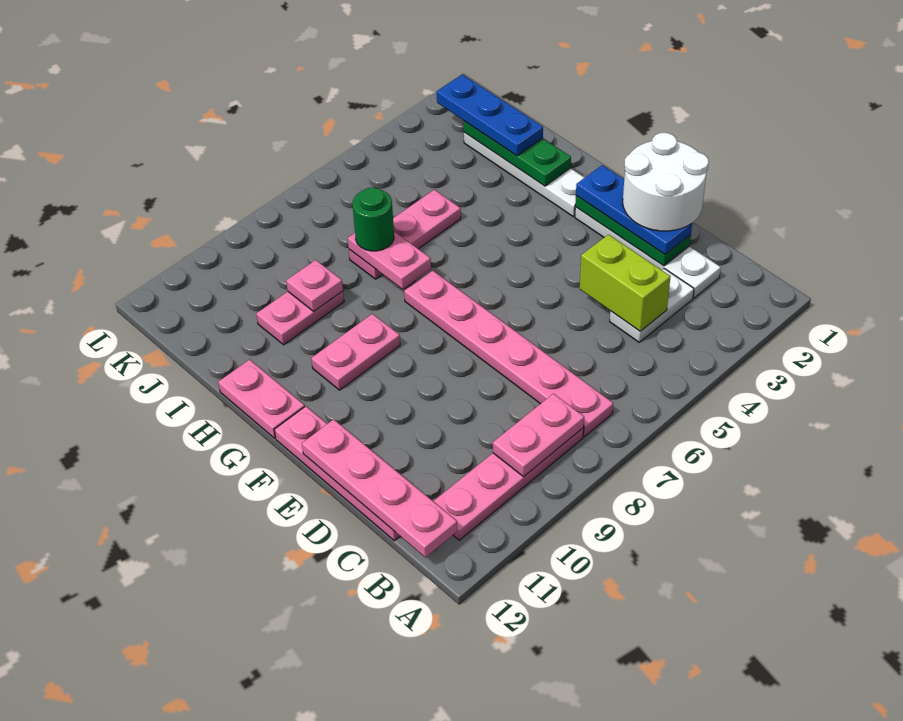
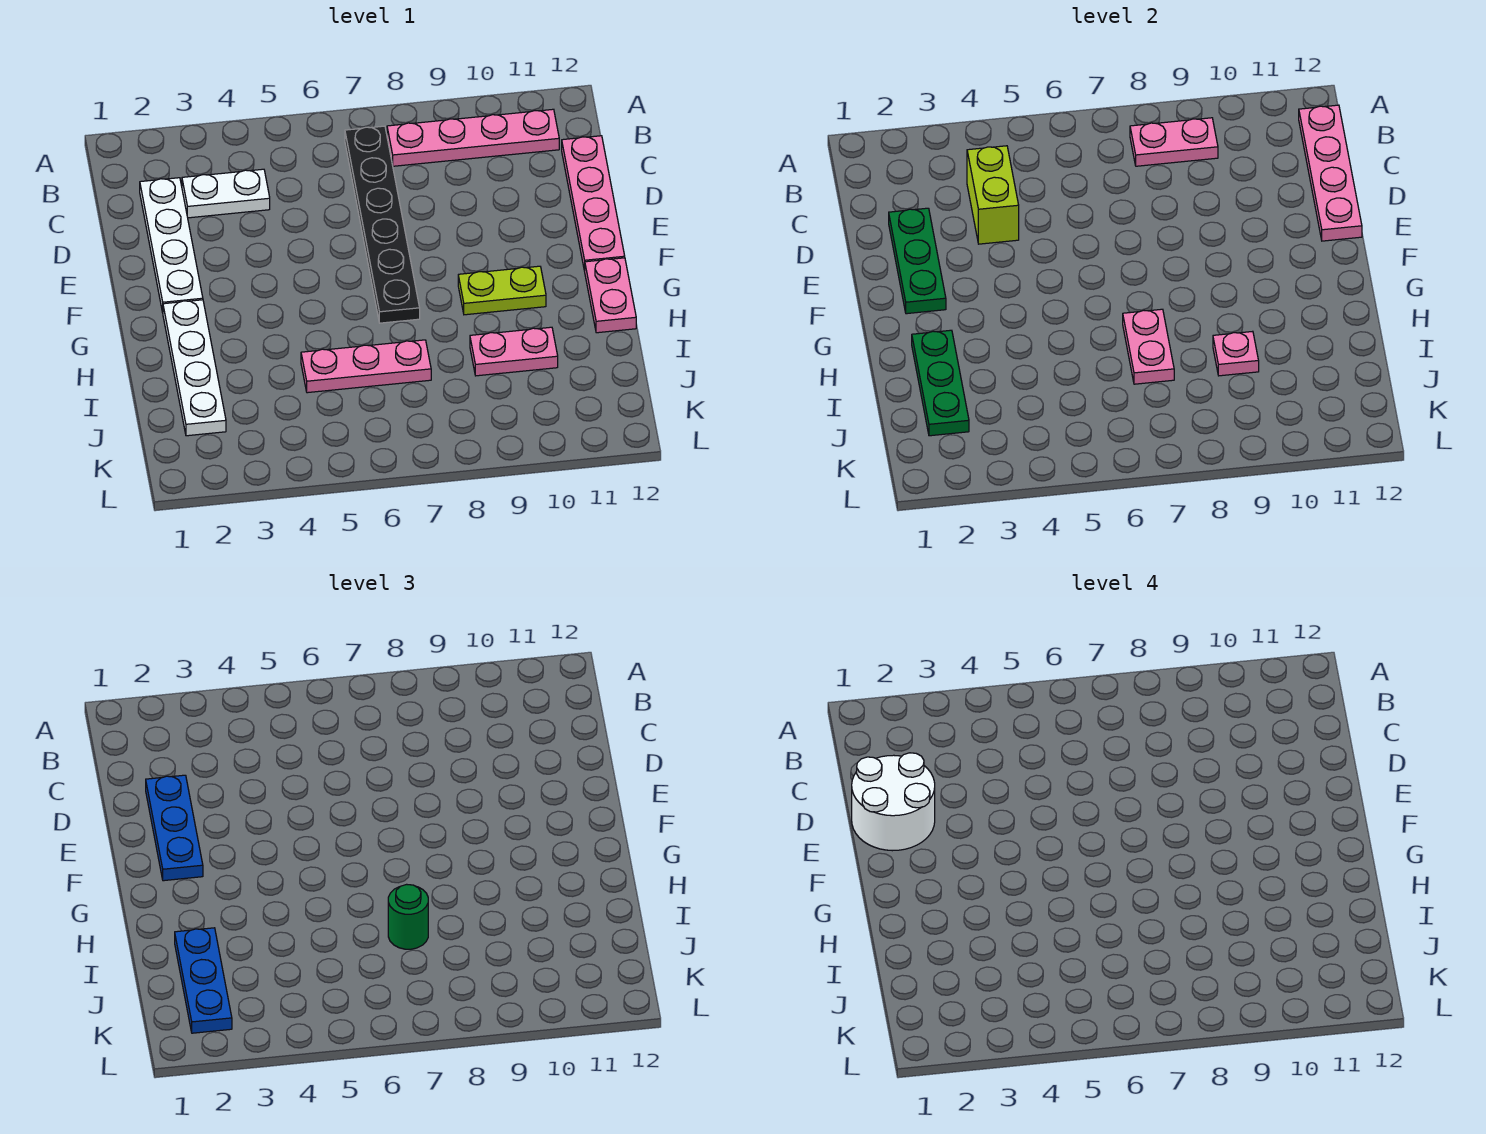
pink 1x6 plate [404,270,613,437] -> black 1x6 plate [345,126,420,323]
pink 1x2 plate [311,314,400,390] -> lime 1x2 plate [458,266,546,315]

